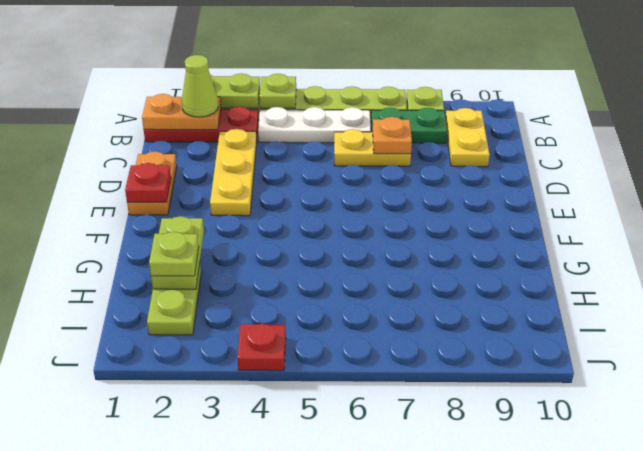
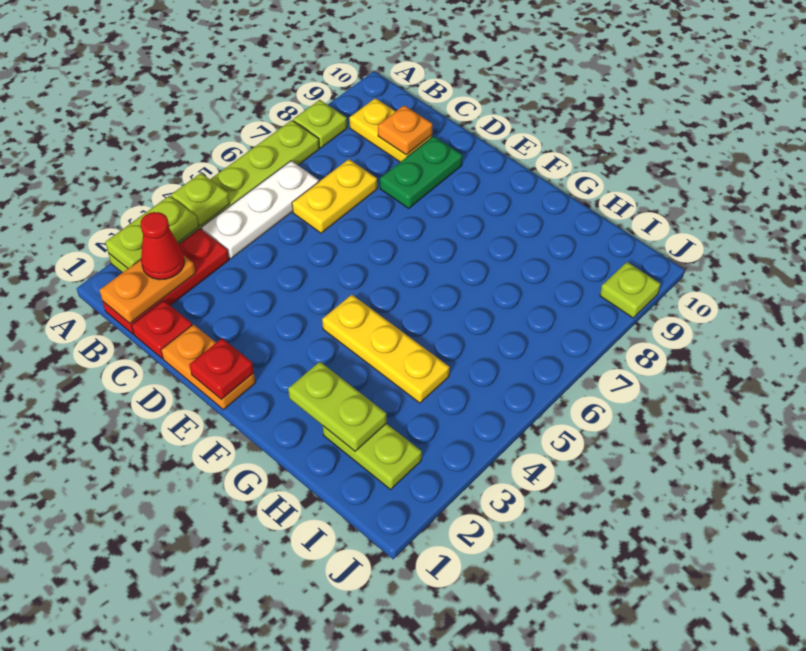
lime 1x1 cone [182,55,218,117] -> red 1x1 cone [141,212,184,280]
green 1x2 plate [371,108,447,143] -> green 1x2 plate moved to [380,136,462,208]
yellow 1x3 plate [210,129,257,216] -> yellow 1x3 plate moved to [322,295,449,403]
orange 1x1 plate [373,117,412,154] -> orange 1x1 plate moved to [378,105,432,155]
lime 1x1 plate [149,232,199,276] -> lime 1x1 plate moved to [600,262,660,318]
red 1x1 plate [238,324,286,371] -> red 1x1 plate moved to [132,300,192,359]

